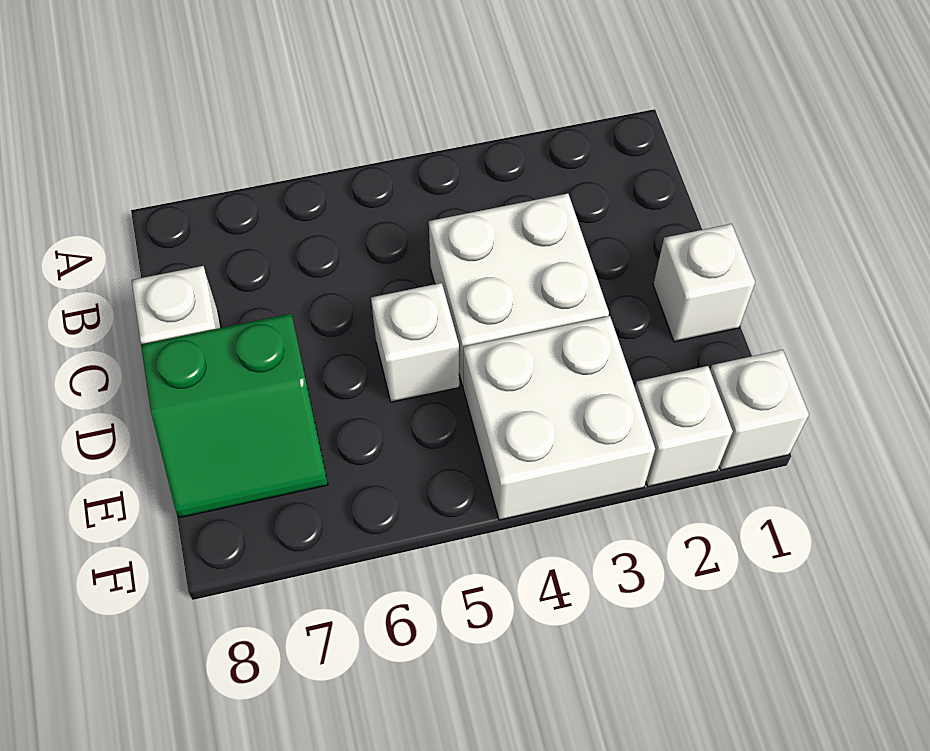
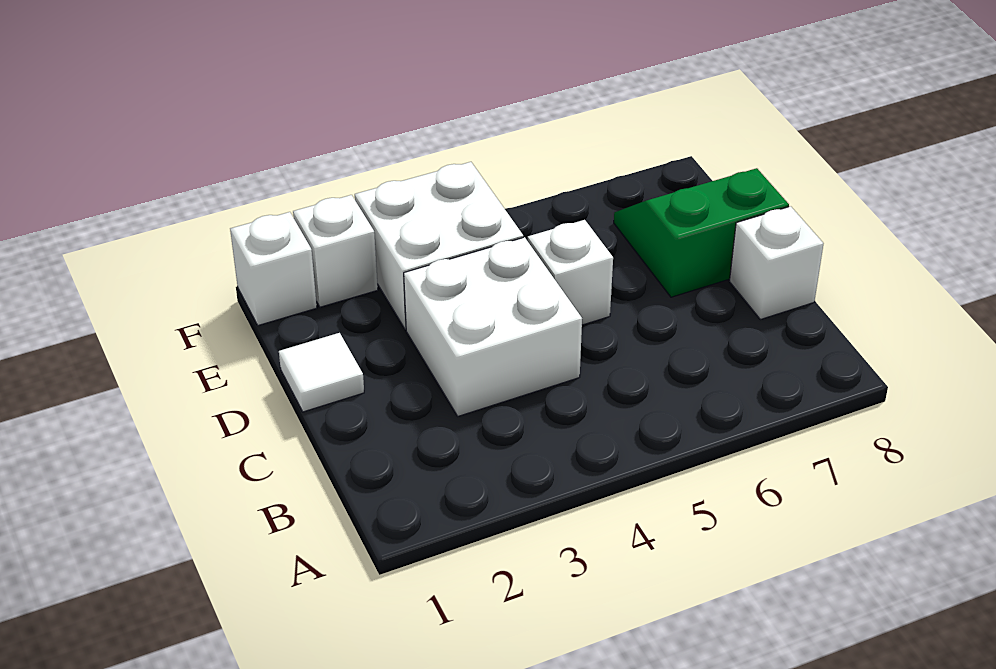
white 1x1 brick [653,224,755,342] -> white 1x1 tile [279,333,364,412]

